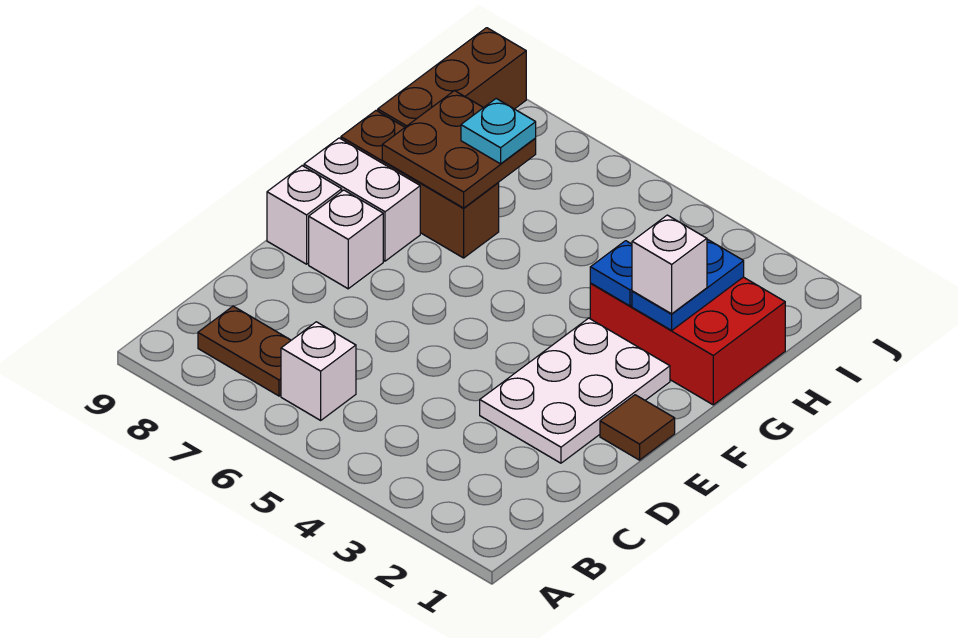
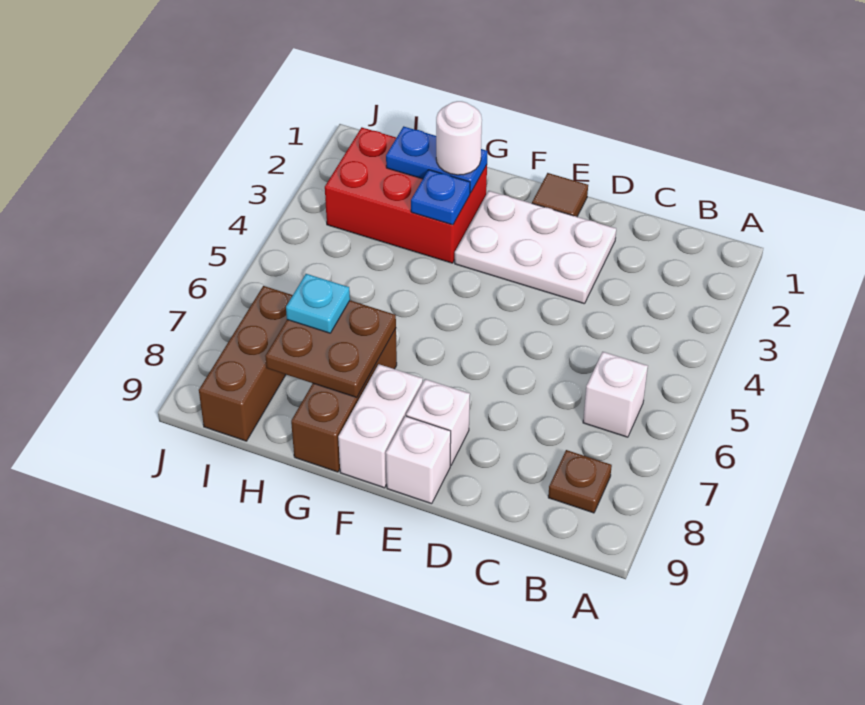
brown 1x2 plate [198,306,291,396] -> brown 1x1 plate [548,450,612,513]
red 2x3 brick [590,277,785,405] -> red 2x3 brick turned to [325,127,487,263]
white 1x1 brick [632,215,707,314] -> white 1x1 round brick [436,101,482,175]
brown 1x3 brick [378,28,526,127] -> brown 1x3 brick turned to [199,286,293,441]

